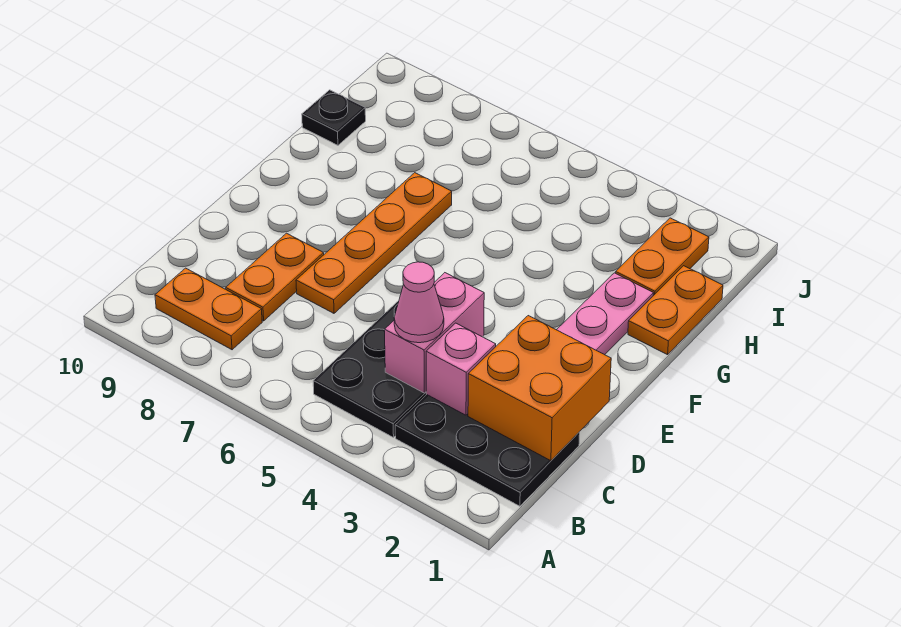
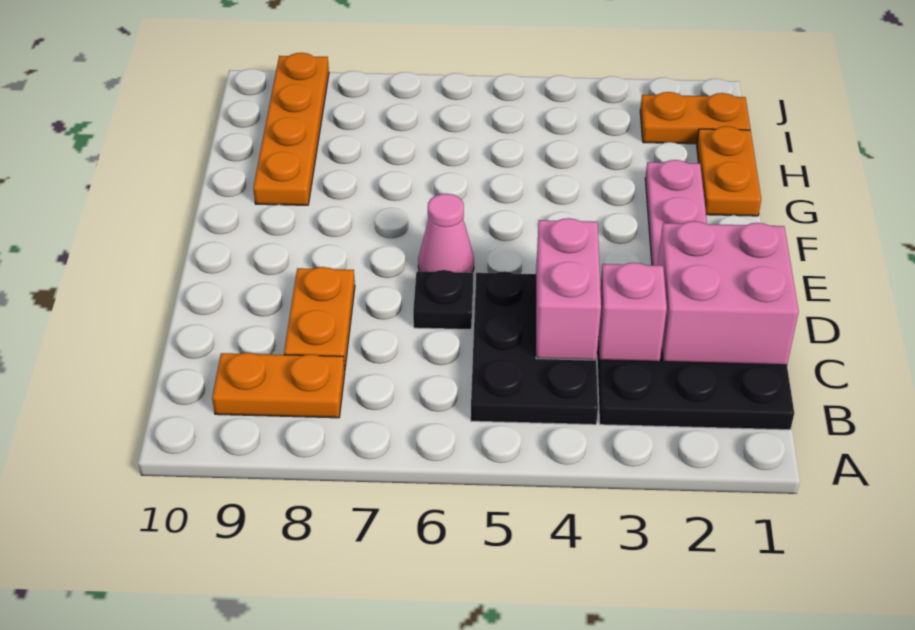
orange 2x2 brick [468,316,611,461] -> pink 2x2 brick [658,221,799,365]
pink 1x1 cone [394,262,444,343] -> pink 1x1 cone moved to [418,194,474,273]
orange 1x4 plate [296,173,452,313] -> orange 1x4 plate moved to [253,53,329,205]
orange 1x2 plate [616,218,709,296] -> orange 1x2 plate turned to [640,92,750,144]
black 1x1 plate [302,90,366,145] -> black 1x1 plate moved to [413,270,473,330]

